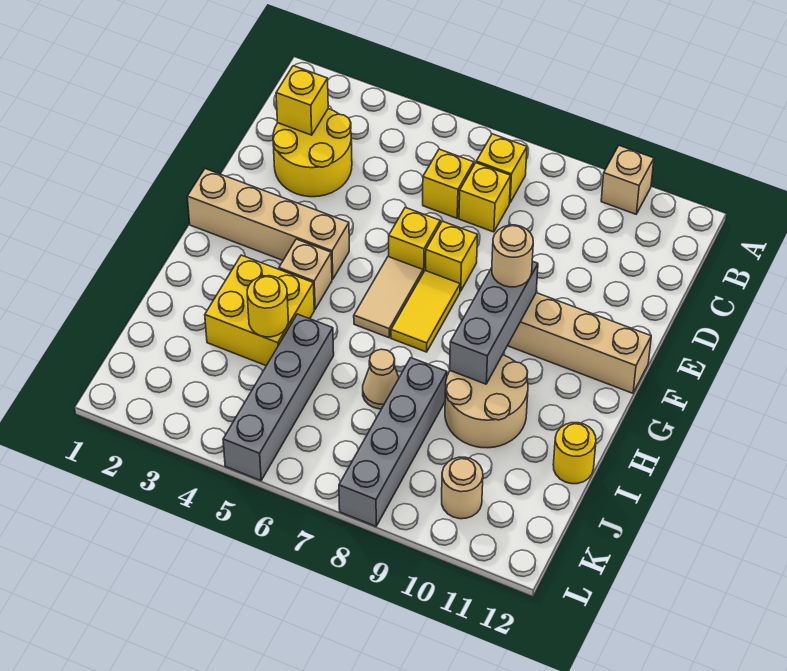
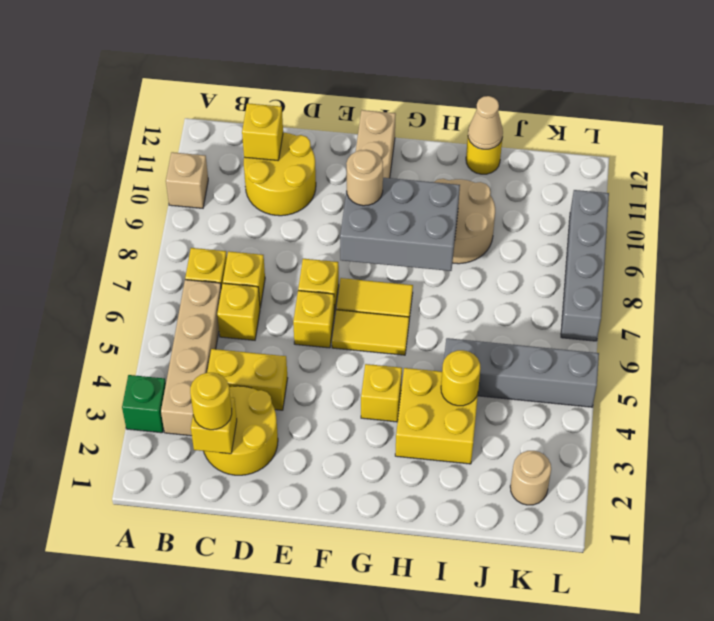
none -> green 1x1 brick [122,375,166,433]
none -> yellow 1x1 round brick [190,373,232,430]
none -> yellow 1x2 brick [207,349,288,410]
none -> yellow 2x2 round brick [244,133,316,216]
none -> yellow 1x1 brick [242,103,283,160]
tan 1x4 brick [187,169,349,279] -> tan 1x4 brick moved to [161,280,221,436]
tan 1x2 tile [354,257,423,338] -> yellow 1x2 tile [332,310,409,355]
grey 1x3 brick [450,261,538,384] -> grey 2x3 brick [340,178,460,271]
tan 1x1 brick [279,239,332,309] -> yellow 1x1 brick [361,364,402,422]
tan 1x1 cone [363,349,399,409] -> tan 1x1 cone moved to [468,96,503,149]
grey 1x4 brick [339,358,447,526] -> grey 1x4 brick turned to [561,190,609,341]
tan 1x1 round brick [442,457,483,519] -> tan 1x1 round brick moved to [510,451,551,505]

